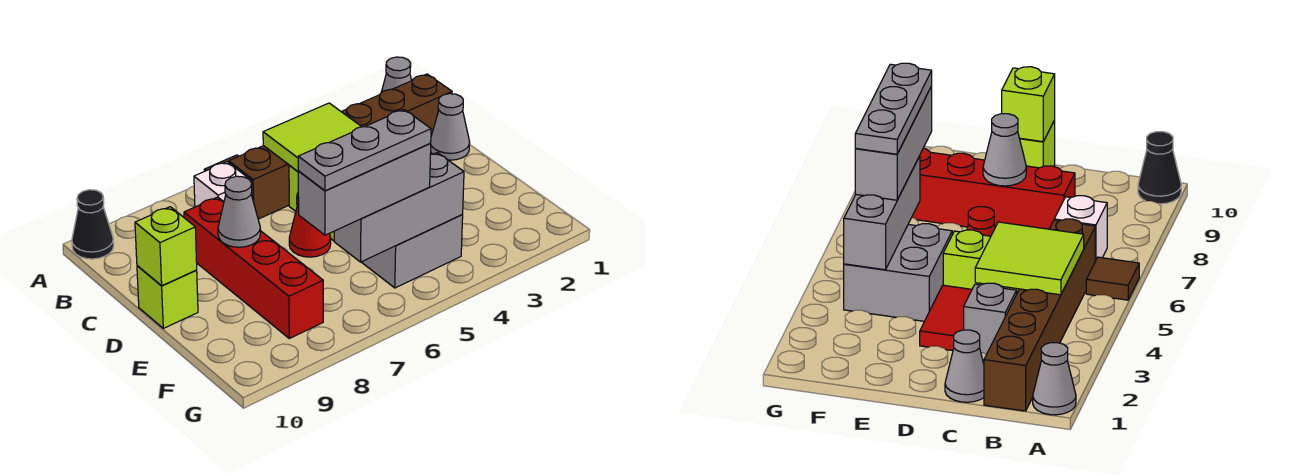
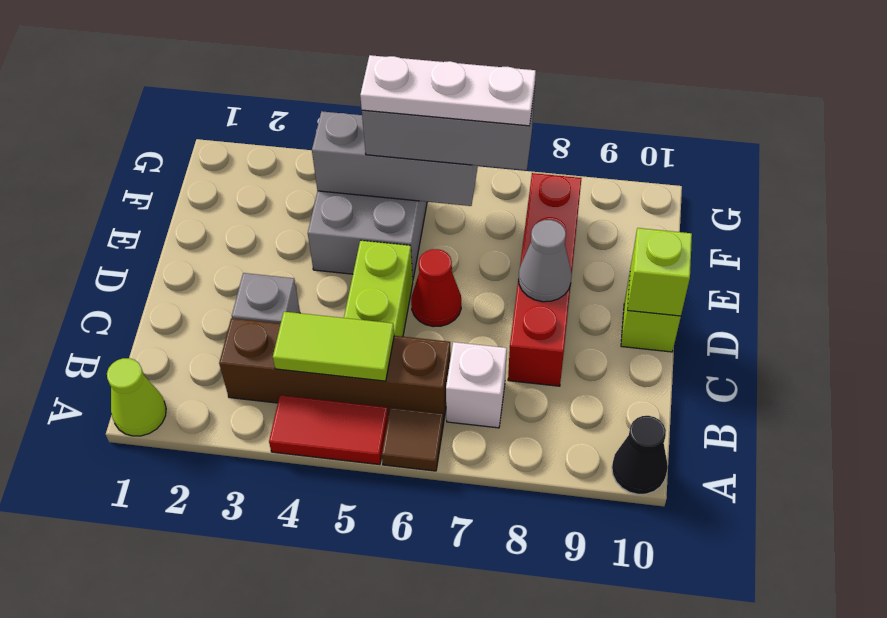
grey 1x1 cone [381,57,412,93] -> lime 1x1 cone [107,358,166,436]
brown 1x6 brick [229,74,452,219] -> brown 1x4 brick [219,318,451,422]
lime 2x2 tile [263,103,362,171] -> lime 1x2 tile [273,312,394,381]
grey 1x1 cone [430,94,470,160] -> none
red 1x2 tile [920,285,972,351] -> red 1x2 tile moved to [269,395,388,465]
grey 1x3 plate [298,110,431,191] -> white 1x3 plate [360,55,536,126]

